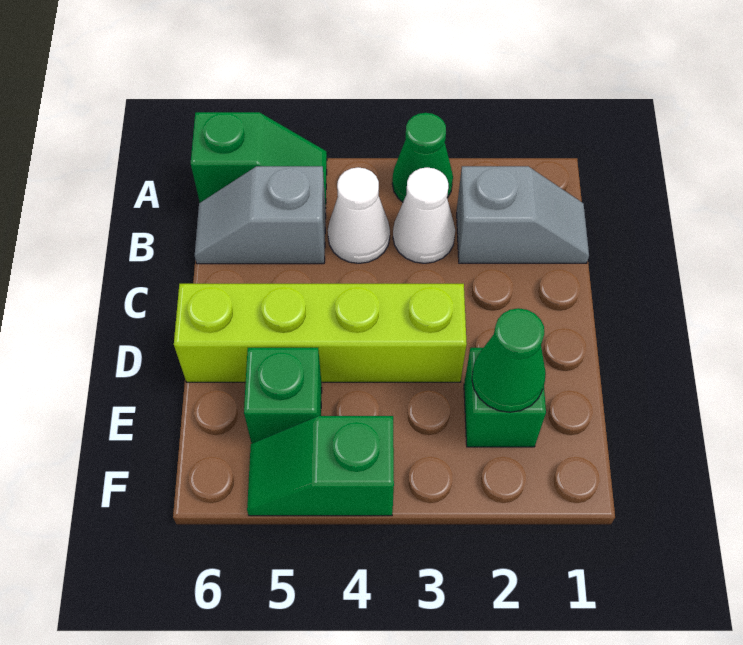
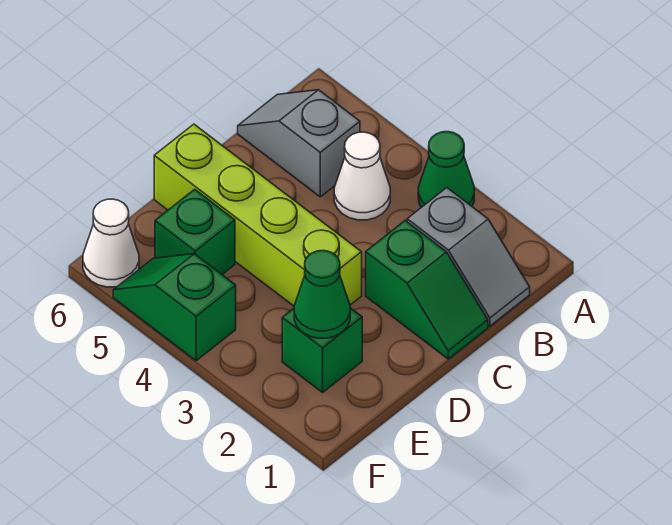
green 1x2 slope [191,112,327,208] -> green 1x2 slope moved to [366,221,488,359]
white 1x1 cone [393,167,455,263] -> white 1x1 cone moved to [83,199,139,287]

